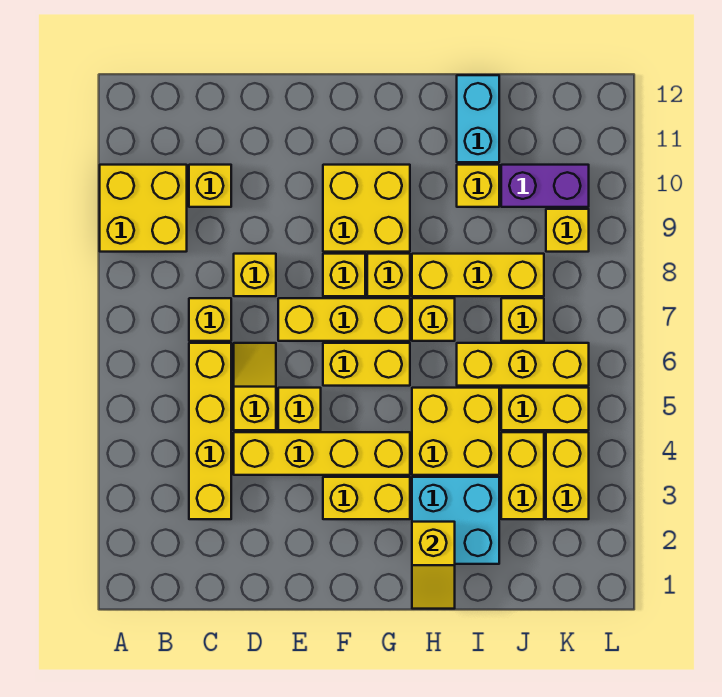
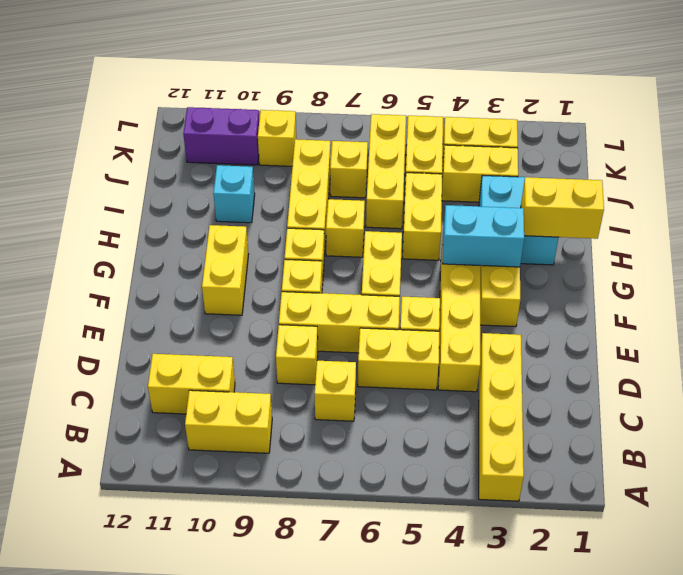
yellow 2x2 brick [100,165,187,252] -> yellow 1x2 brick [185,390,272,453]
yellow 1x4 brick [189,343,231,519] -> yellow 1x4 brick turned to [479,333,524,501]
yellow 1x1 brick [189,165,231,207] -> yellow 1x2 brick [148,354,235,414]
yellow 1x2 slope [234,343,276,430] -> yellow 1x2 brick [358,328,439,390]
yellow 1x3 brick [278,298,410,341] -> yellow 1x3 brick turned to [279,292,400,353]
yellow 2x2 brick [323,165,410,252] -> yellow 1x2 brick [202,225,249,315]
yellow 1x2 slope [412,522,455,609] -> yellow 1x2 brick [521,177,604,239]
yellow 2x2 brick [412,388,499,475] -> yellow 1x2 brick [403,173,442,260]
yellow 1x1 brick [457,165,499,207] -> cyan 1x1 brick [213,165,255,223]
cyan 1x2 brick [457,75,499,162] -> cyan 1x2 brick moved to [443,205,524,267]
purple 1x2 brick [501,165,589,207] -> purple 1x2 brick turned to [183,107,259,165]

